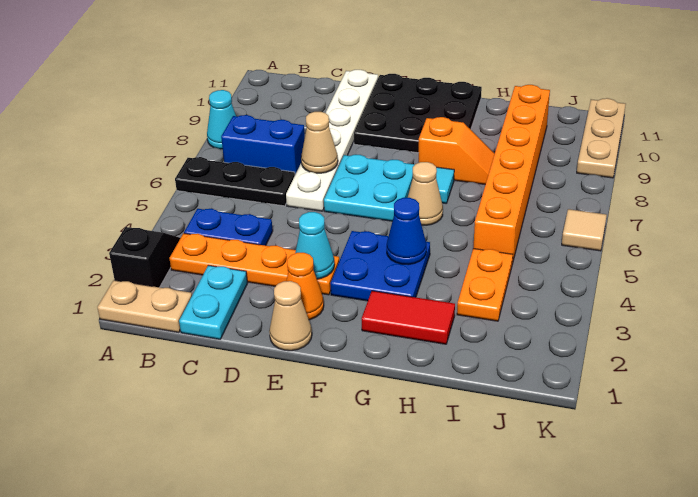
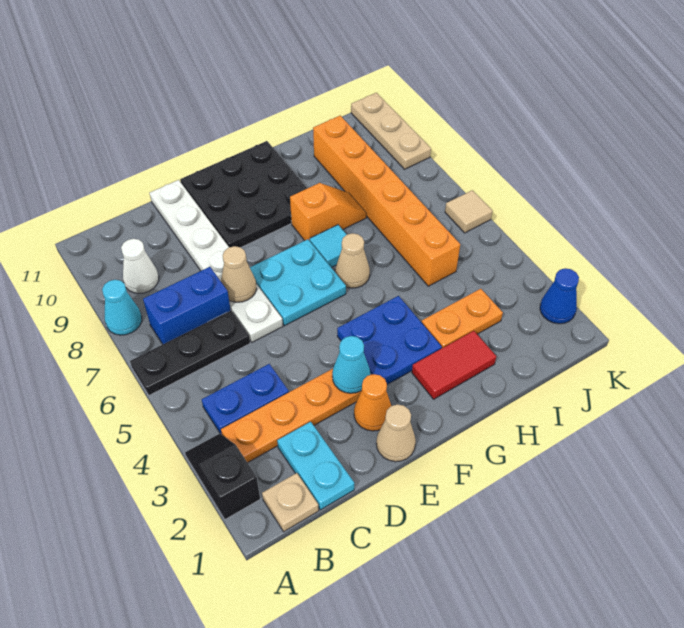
tan 1x2 plate [97,280,192,333] -> tan 1x1 plate [262,473,319,532]
none -> white 1x1 cone [121,239,159,294]
blue 1x1 cone [387,198,426,265] -> blue 1x1 cone moved to [540,268,579,324]
orange 1x2 plate [457,249,513,321] -> orange 1x2 plate turned to [422,289,503,348]

